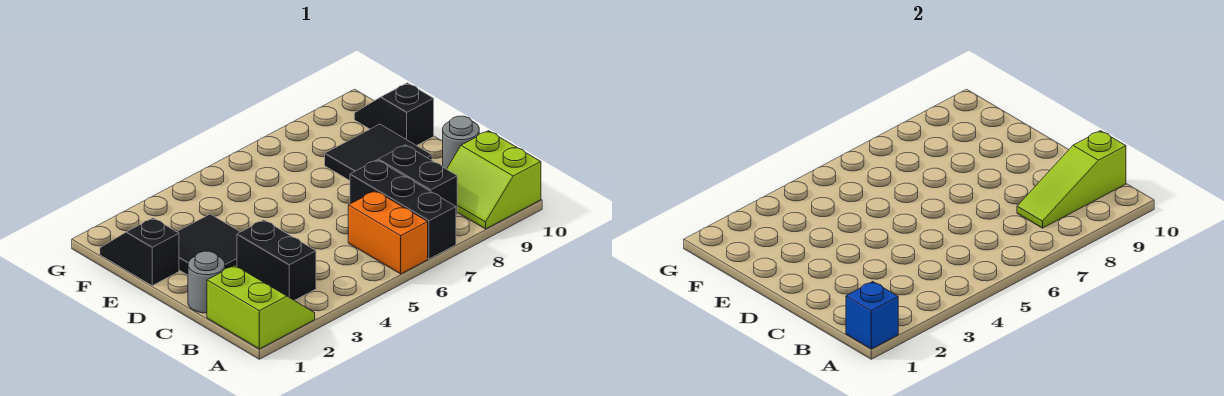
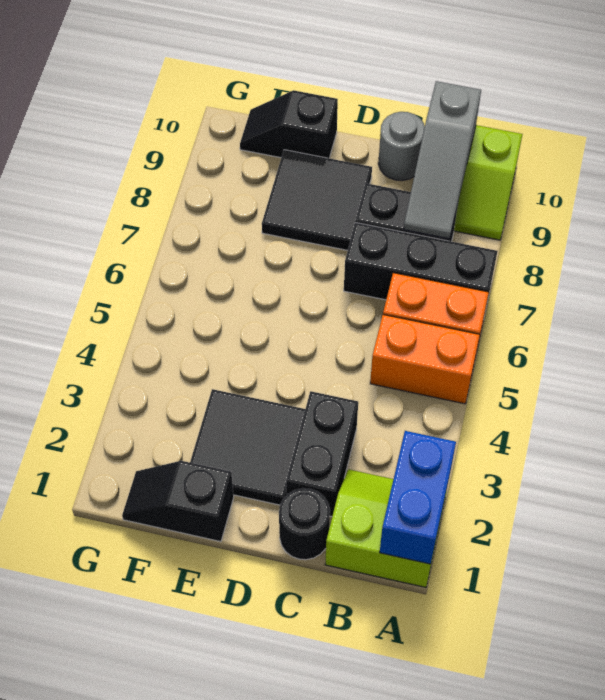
blue 1x1 brick [846,282,898,349] -> blue 1x2 brick [380,431,456,564]
none -> orange 1x2 brick [370,315,480,404]
black 1x2 brick [237,220,316,301] -> black 1x2 brick turned to [286,391,358,516]
lime 1x3 slope [1017,131,1126,228] -> grey 1x3 slope [404,81,481,239]
grey 1x1 round brick [188,251,225,313] -> black 1x1 round brick [279,488,330,560]

